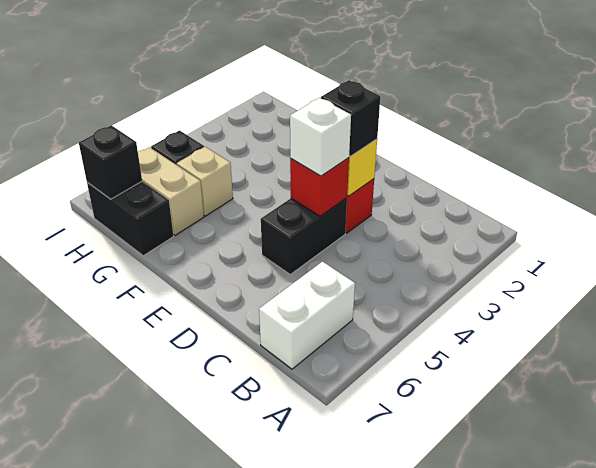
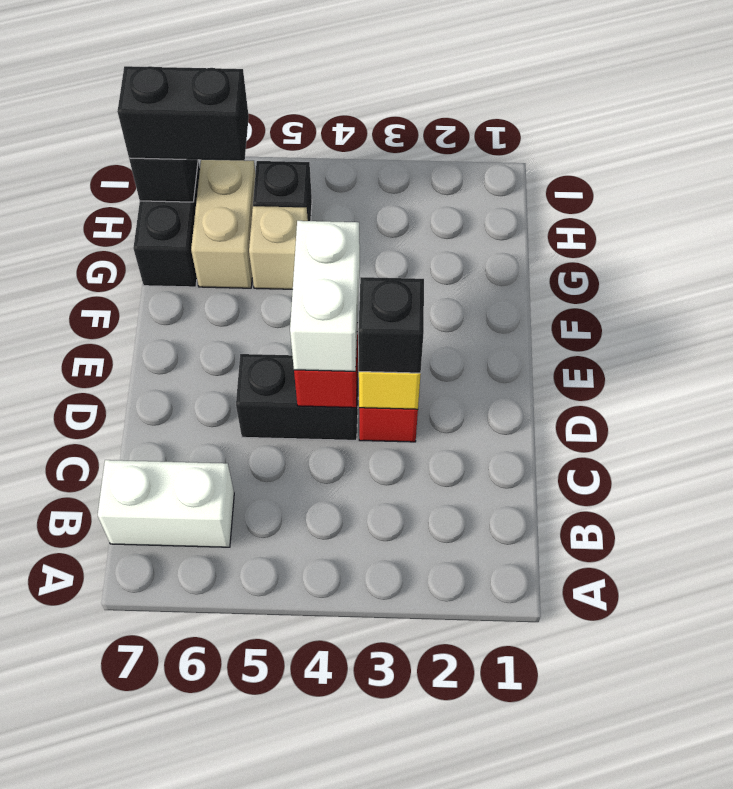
white 1x1 brick [290,98,351,176] -> white 1x2 brick [290,221,360,371]
none -> black 1x2 brick [117,66,249,161]

